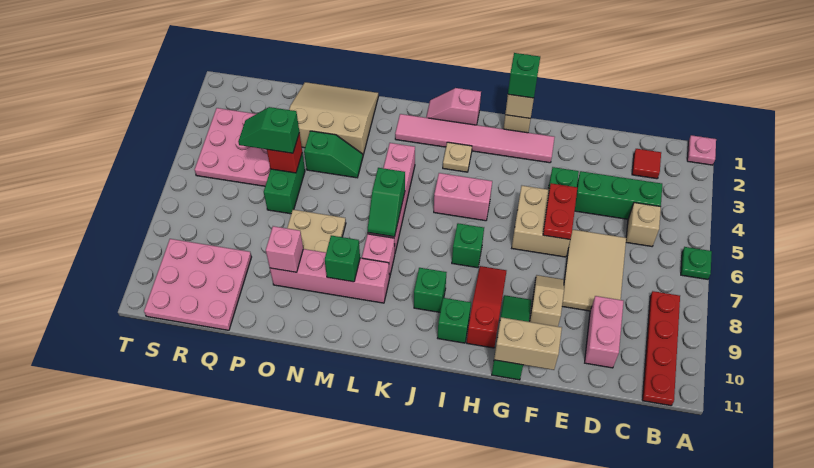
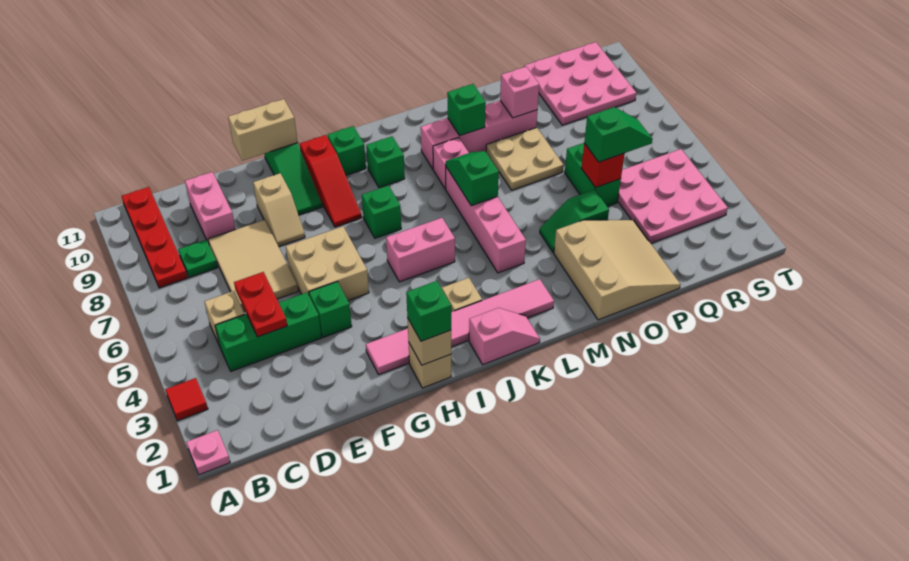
green 1x1 plate [681,247,712,279] -> green 1x1 plate moved to [178,240,218,278]
red 1x1 tile [632,149,661,179] -> red 1x1 tile moved to [165,378,208,421]
red 1x2 plate [543,183,577,239] -> red 1x2 plate moved to [234,272,287,337]
tan 3x3 slope [289,82,379,155] -> tan 3x3 slope turned to [554,220,680,320]

